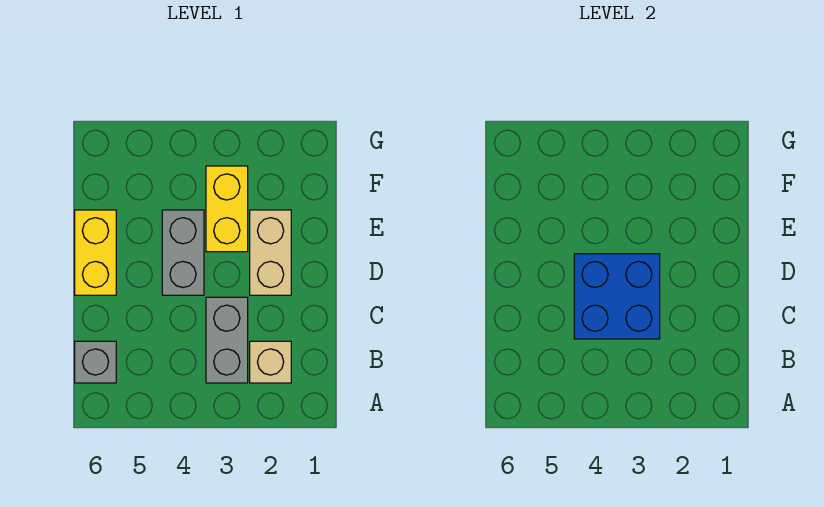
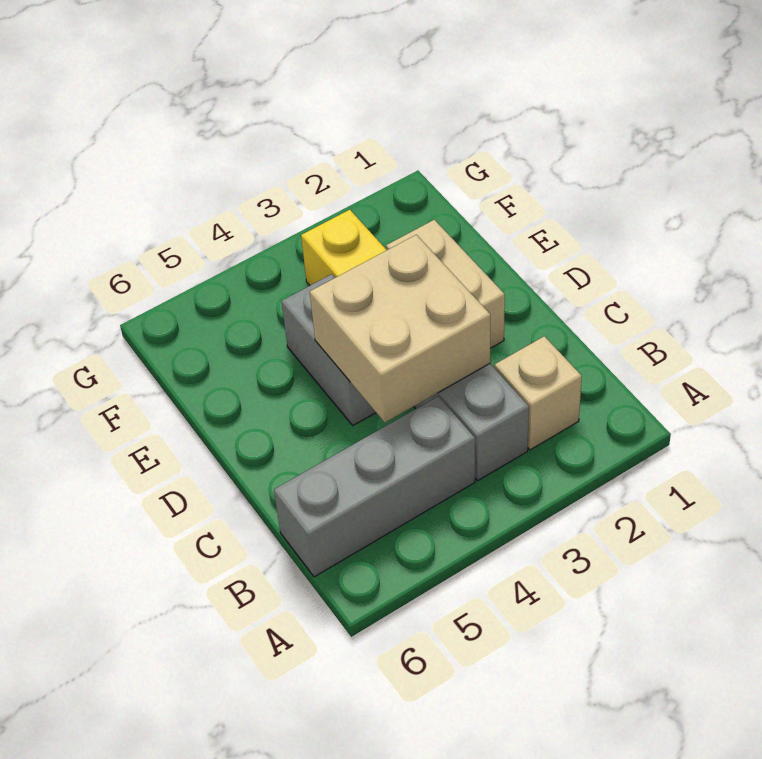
grey 1x1 brick [75,341,116,383] -> grey 1x3 brick [274,396,475,577]
blue 2x2 brick [574,254,660,339] -> tan 2x2 brick [310,235,490,423]
yellow 1x2 brick [75,210,116,295] -> none

